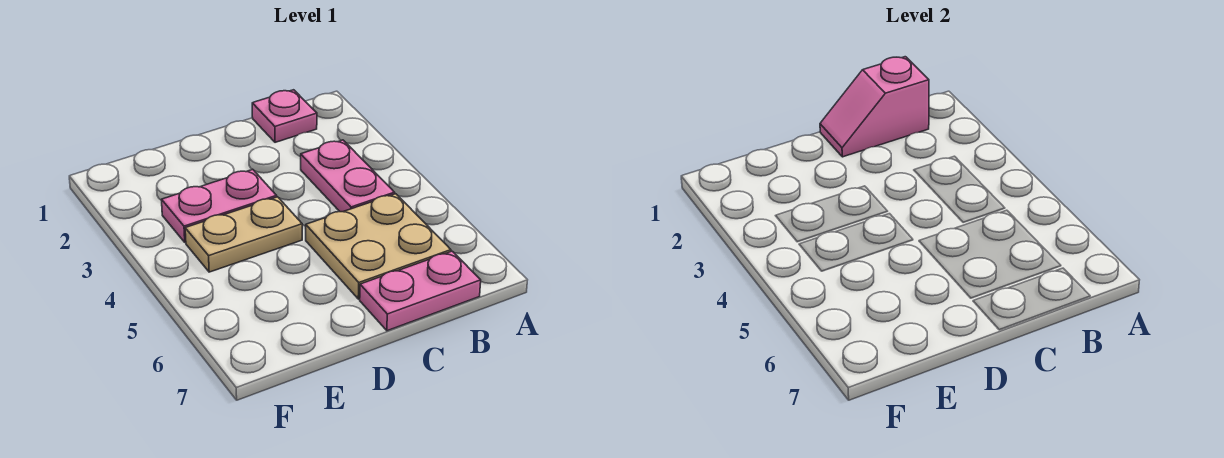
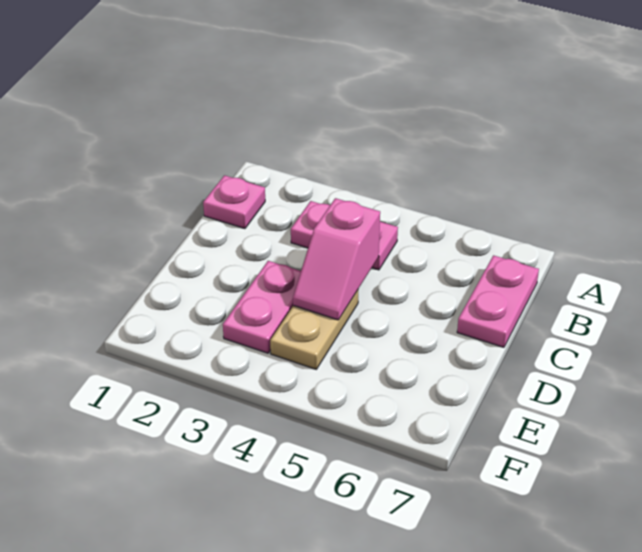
pink 1x2 slope [820,57,929,157] -> pink 1x2 slope moved to [293,198,380,320]
tan 2x2 plate [306,194,451,299] -> none

